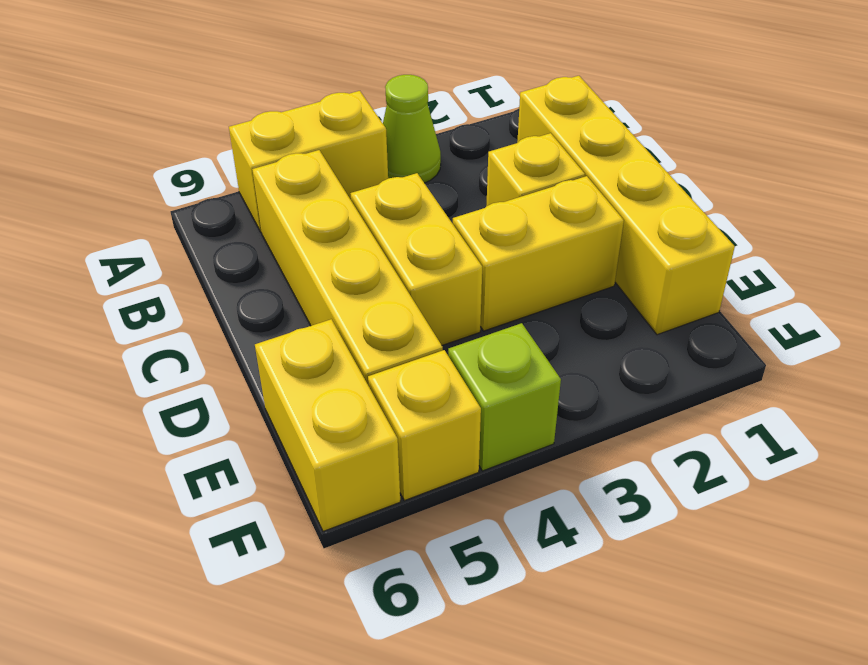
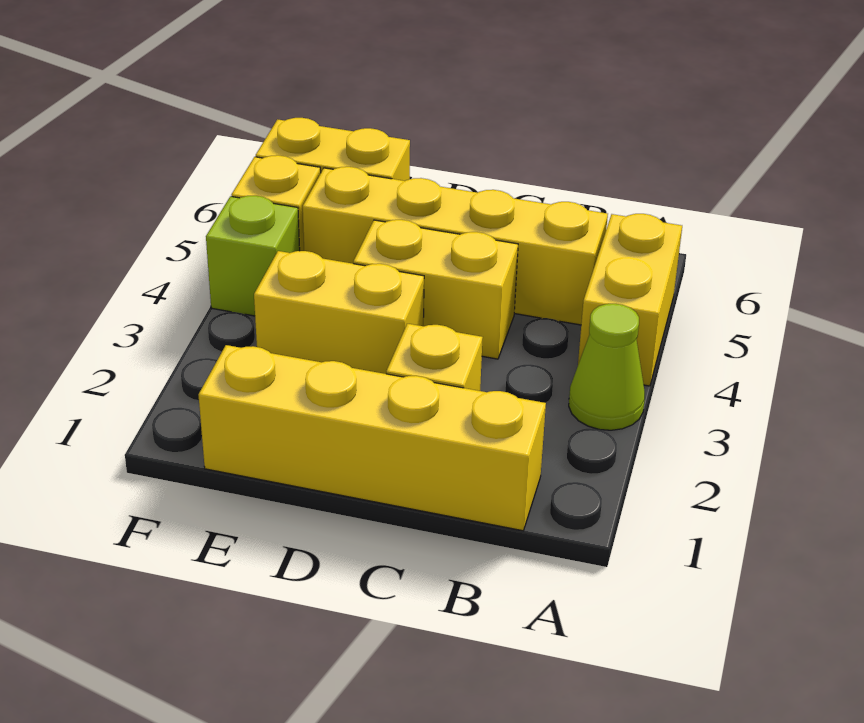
yellow 1x2 brick [453,176,624,331] -> yellow 1x2 brick turned to [254,251,424,374]

